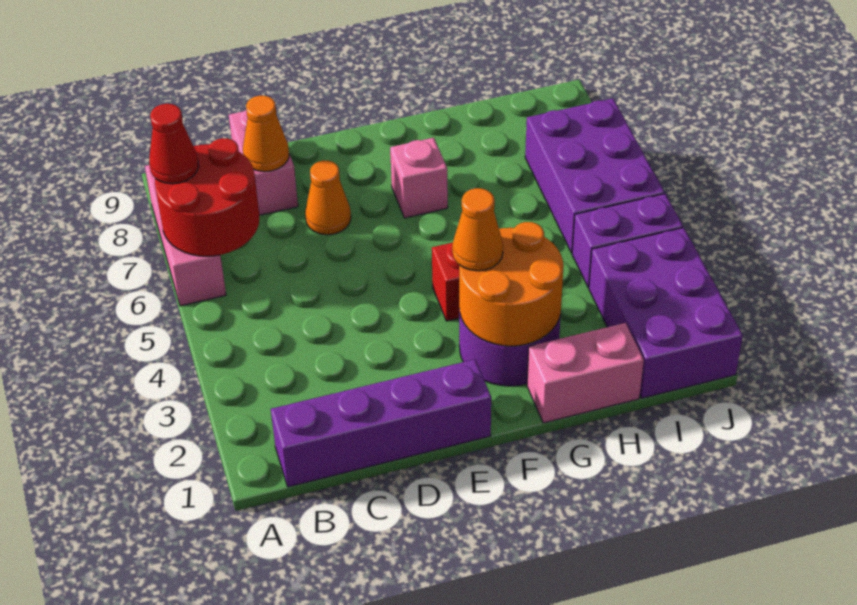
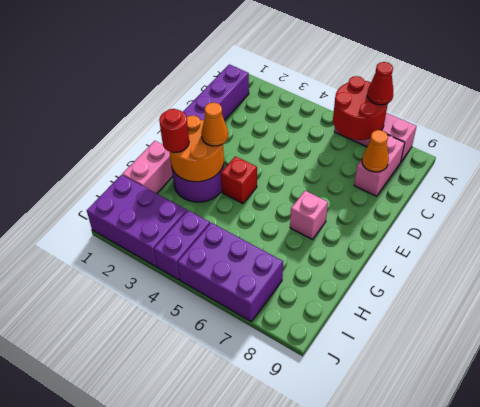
pink 1x2 brick [229,110,298,215] -> pink 1x2 brick turned to [354,135,405,196]
orange 1x1 cone [305,160,351,235] -> none
none -> red 1x1 round brick [159,109,189,152]

